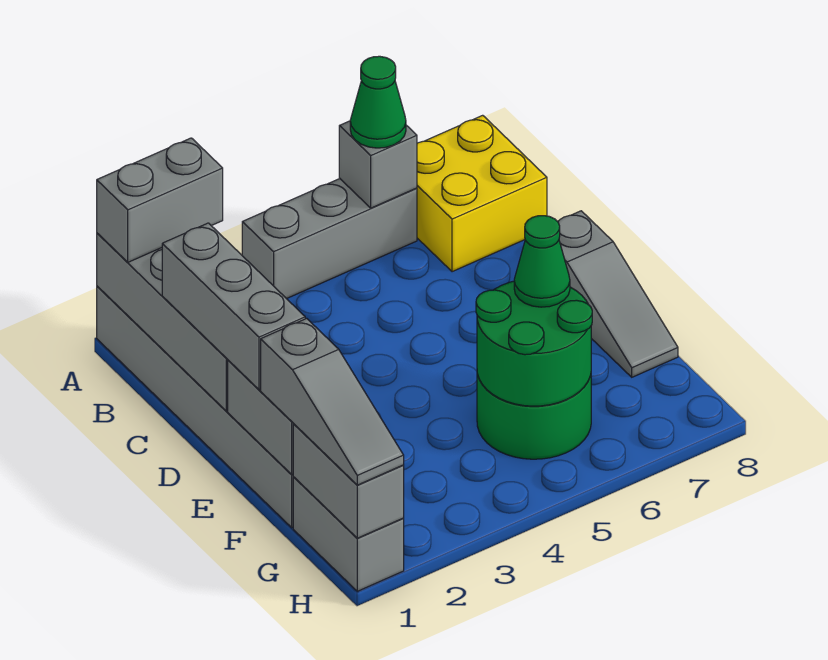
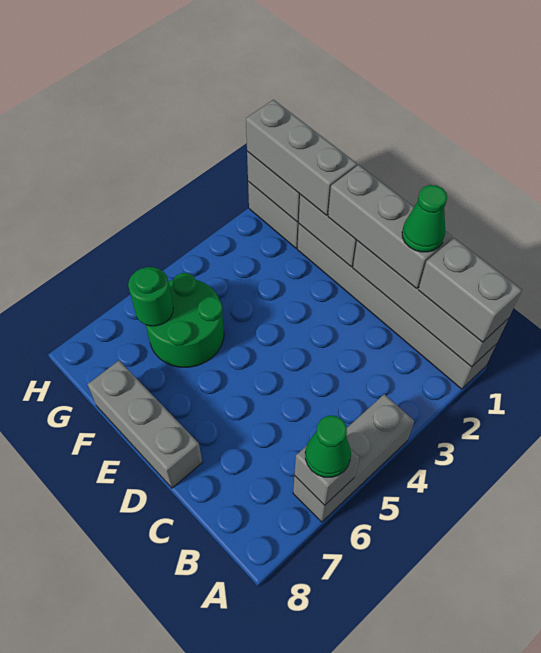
grey 1x2 brick [97,138,223,262] -> grey 1x2 brick turned to [418,238,522,342]
yellow 2x2 brick [417,115,547,272] -> none
grey 1x3 slope [557,211,678,377] -> grey 1x3 brick [87,361,202,488]
grey 1x3 slope [261,318,404,485] -> grey 1x3 brick [246,100,357,215]
green 2x2 round brick [476,281,592,406] -> green 1x1 round brick [128,267,173,326]
green 1x1 cone [514,216,570,307] -> green 1x1 cone moved to [402,185,447,252]

